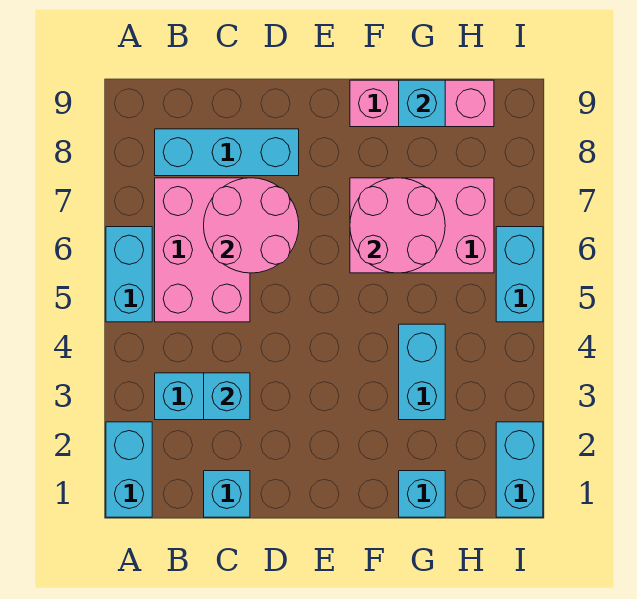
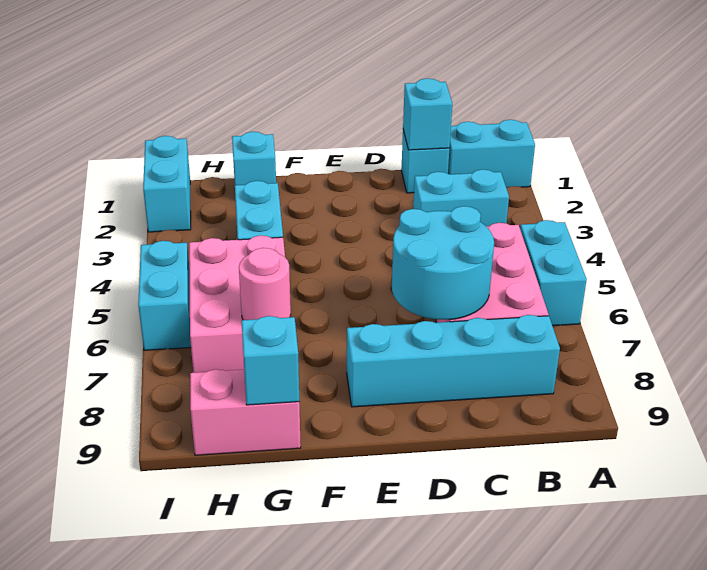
cyan 1x2 brick [106,422,152,517] -> cyan 1x2 brick turned to [448,120,535,188]
cyan 1x3 brick [155,129,299,176] -> cyan 1x4 brick [347,315,560,407]
cyan 1x1 brick [204,373,250,420] -> cyan 1x1 brick moved to [403,78,452,150]
pink 2x2 round brick [204,178,299,273] -> cyan 2x2 round brick [392,206,494,320]
pink 2x3 brick [350,178,494,273] -> pink 2x3 brick turned to [189,235,291,373]
pink 2x2 round brick [350,178,445,273] -> pink 1x1 round brick [239,248,291,320]
pink 1x3 brick [350,80,494,127] -> pink 1x2 brick [190,369,301,455]

